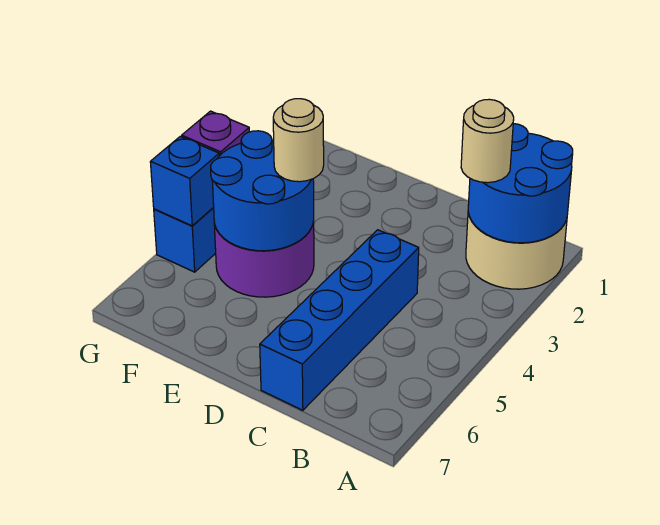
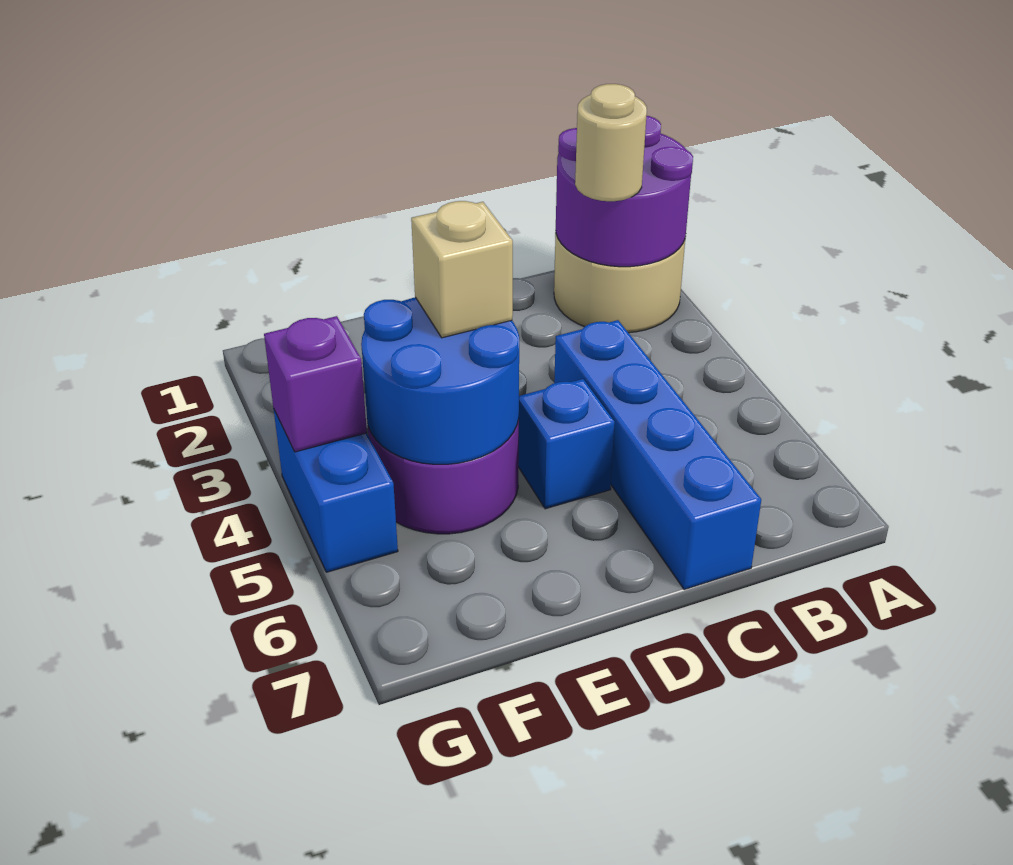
blue 2x2 round brick [468,124,573,243] -> purple 2x2 round brick [556,116,693,267]
tan 1x1 round brick [273,99,324,182] -> tan 1x1 brick [411,201,513,338]
blue 1x1 brick [150,137,219,226] -> blue 1x1 brick moved to [518,379,615,509]

